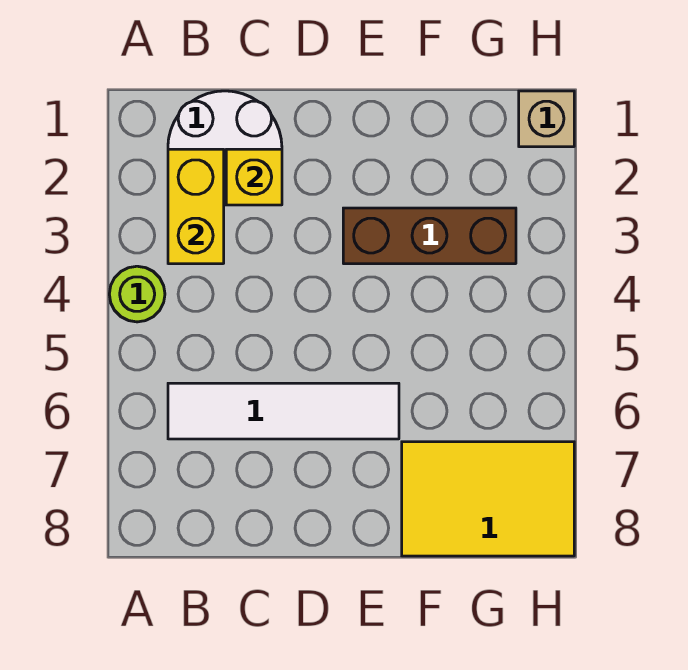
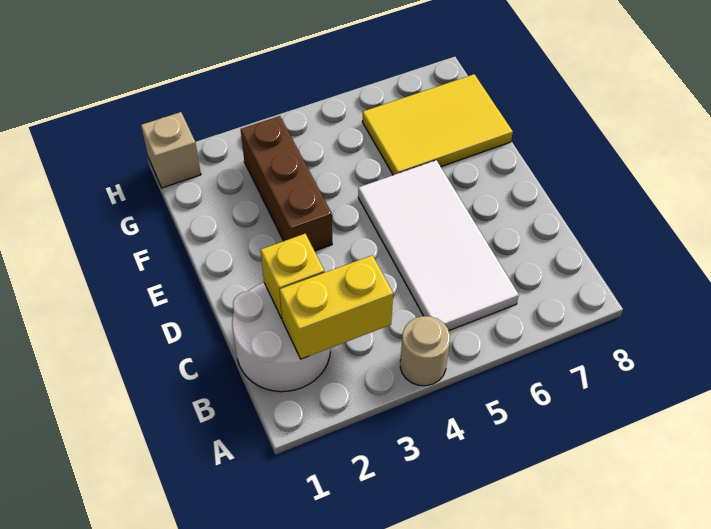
lime 1x1 round brick [109,266,165,322] -> tan 1x1 round brick [400,316,450,386]
white 1x4 tile [168,383,399,439] -> white 2x4 tile [358,160,519,330]
yellow 2x3 tile [402,442,574,556] -> yellow 2x3 tile turned to [362,74,513,175]

